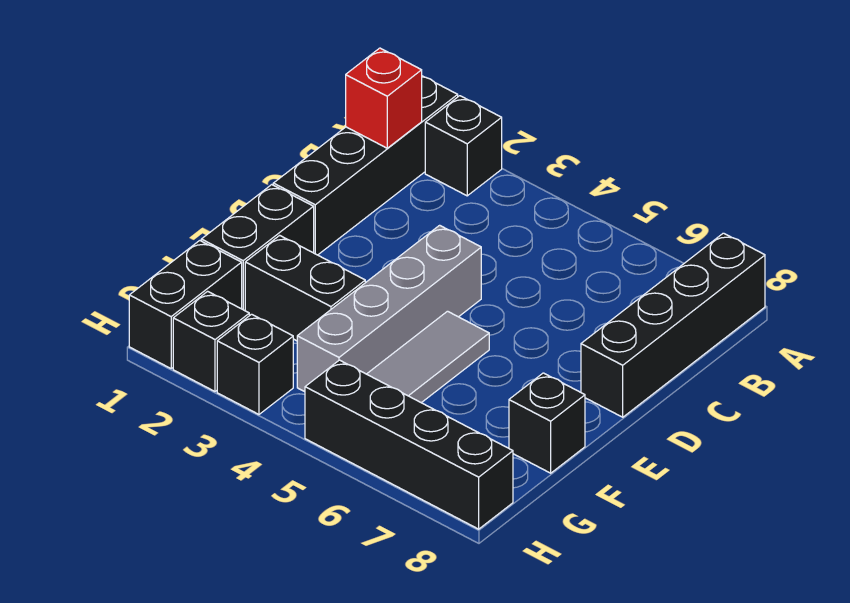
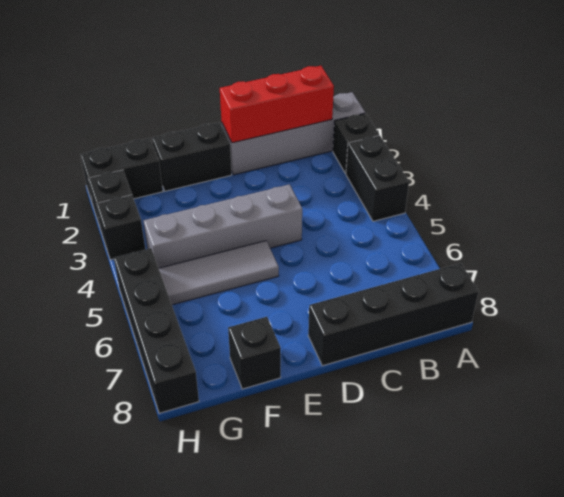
black 1x4 brick [273,76,458,255] -> grey 1x4 brick [222,92,365,175]
red 1x1 brick [346,48,422,148] -> red 1x3 brick [220,66,334,143]
black 1x2 brick [245,235,365,341] -> black 1x2 brick moved to [346,135,409,221]

